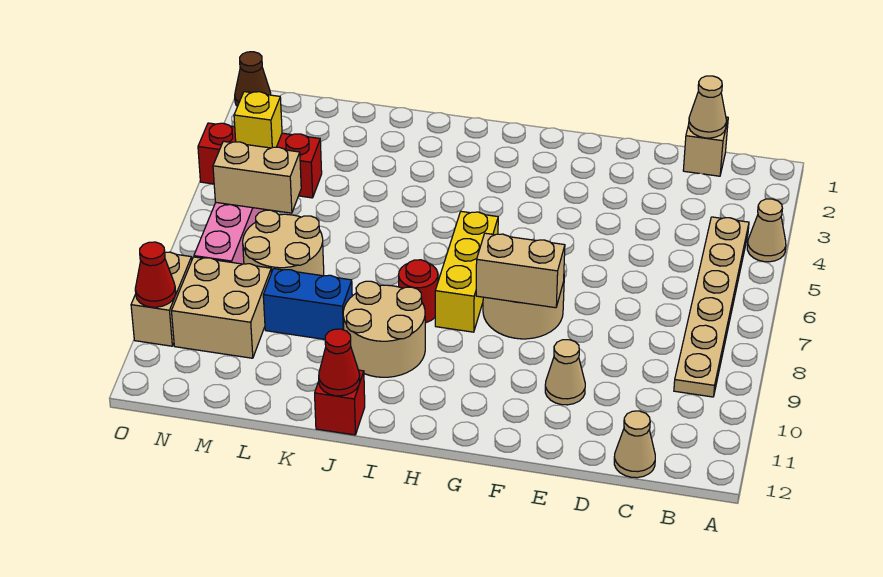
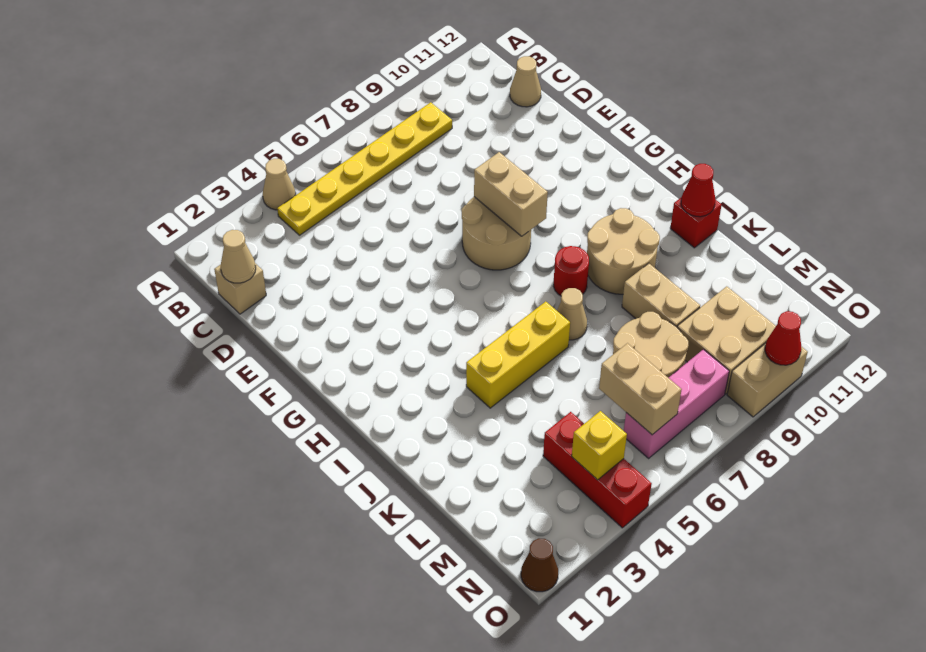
tan 1x6 plate [674,217,749,397] -> yellow 1x6 plate [277,102,452,235]
tan 1x1 cone [545,340,585,405] -> tan 1x1 cone moved to [557,288,587,340]
yellow 1x3 brick [435,211,498,332] -> yellow 1x3 brick moved to [466,302,570,408]
blue 1x2 brick [263,269,352,339] -> tan 1x2 brick [622,263,700,327]

